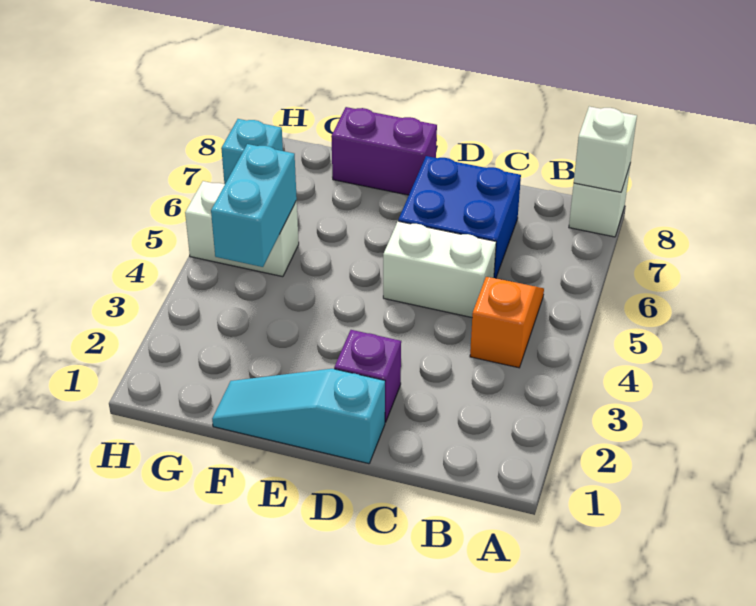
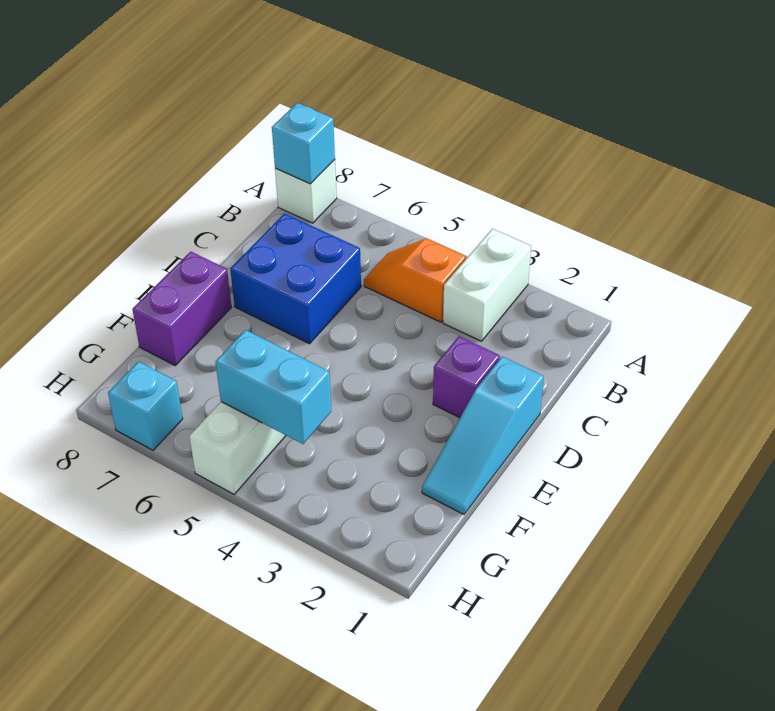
white 1x1 brick [574,106,637,192] -> cyan 1x1 brick [272,103,335,184]
white 1x2 brick [383,221,496,317] -> white 1x2 brick moved to [443,229,531,341]

